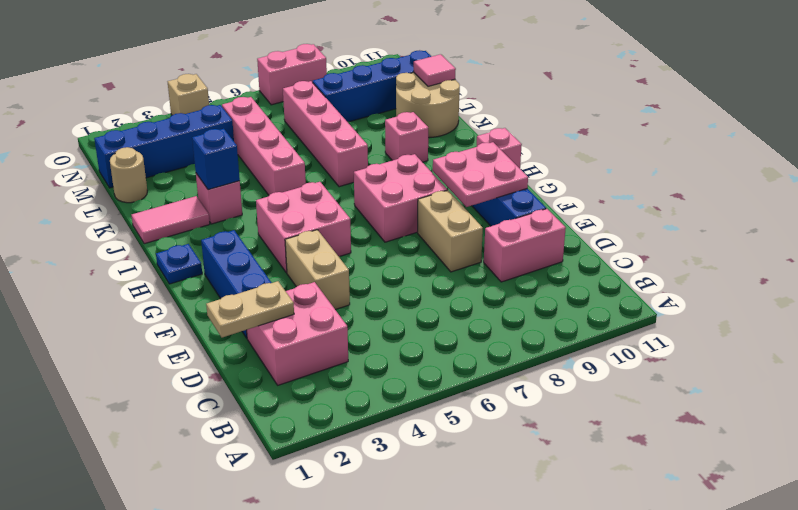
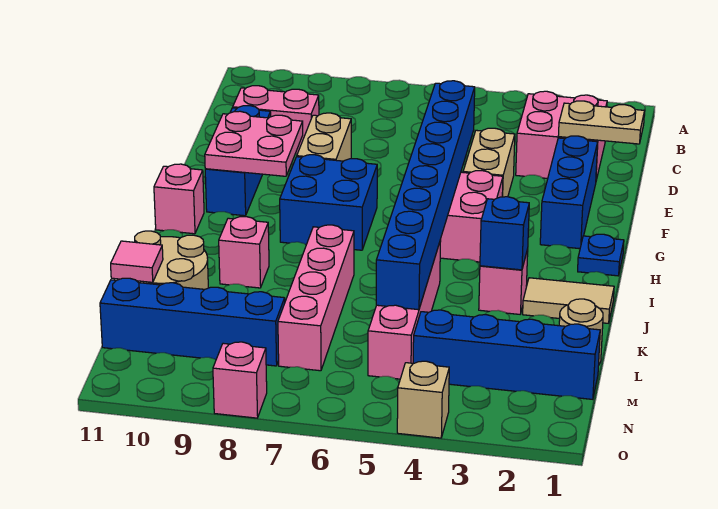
none -> blue 1x8 brick [376,81,475,310]
pink 2x2 brick [354,154,447,242] -> blue 2x2 brick [280,155,377,250]
pink 1x2 tile [132,196,210,244] -> tan 1x2 tile [523,278,614,323]
pink 1x2 brick [257,44,327,105] -> pink 1x1 brick [213,342,267,418]

